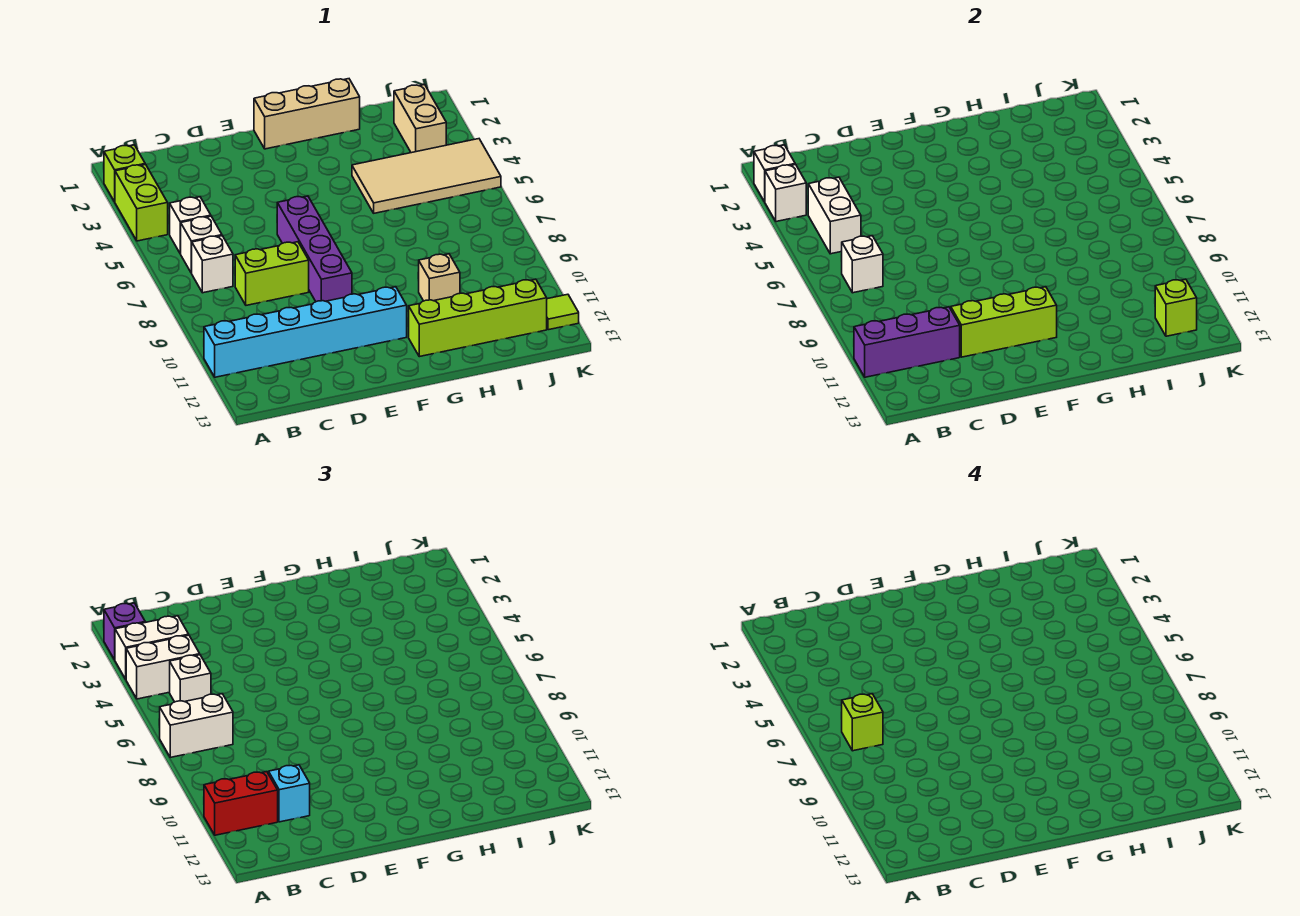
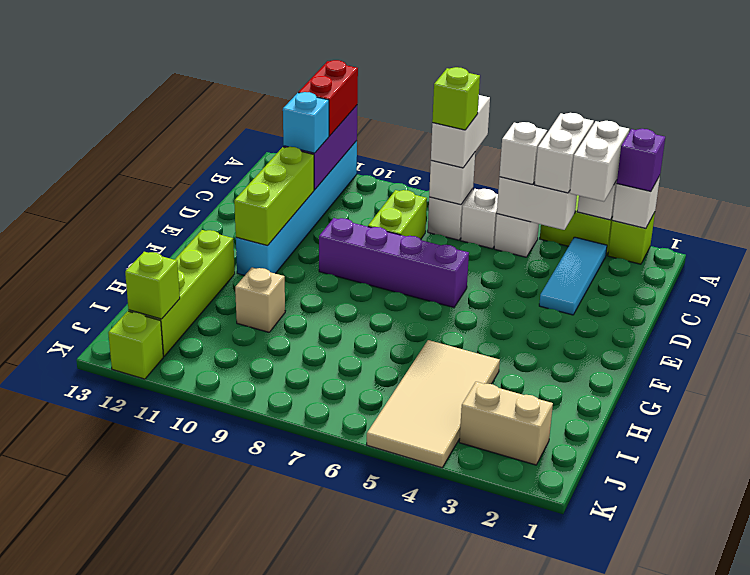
none -> cyan 1x3 tile [539,237,607,315]
tan 1x3 brick [254,79,360,149] -> none
lime 1x1 tile [547,294,579,330] -> lime 1x1 brick [108,311,163,379]

